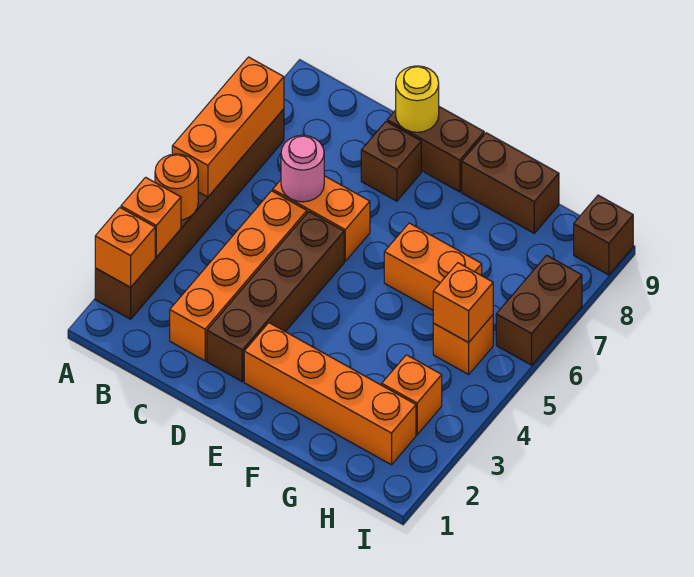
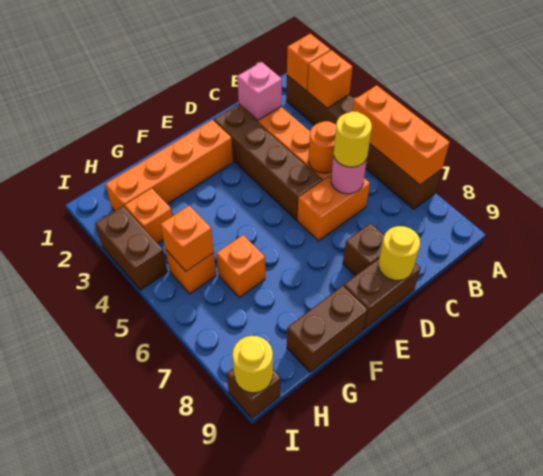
orange 1x1 round brick [155,154,198,220] -> orange 1x1 round brick moved to [308,121,336,173]
none -> pink 1x1 brick [237,62,282,120]
none -> yellow 1x1 round brick [334,111,372,167]
orange 1x2 brick [384,223,482,310] -> orange 1x1 brick [216,235,265,297]
brown 1x2 brick [496,255,582,365] -> brown 1x2 brick moved to [95,206,168,290]
none -> yellow 1x1 round brick [232,336,273,393]

